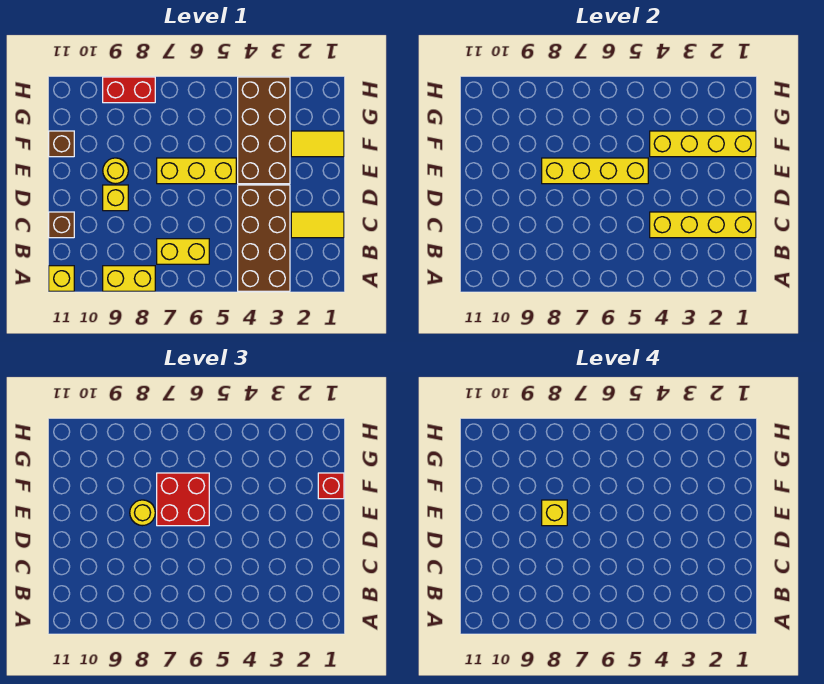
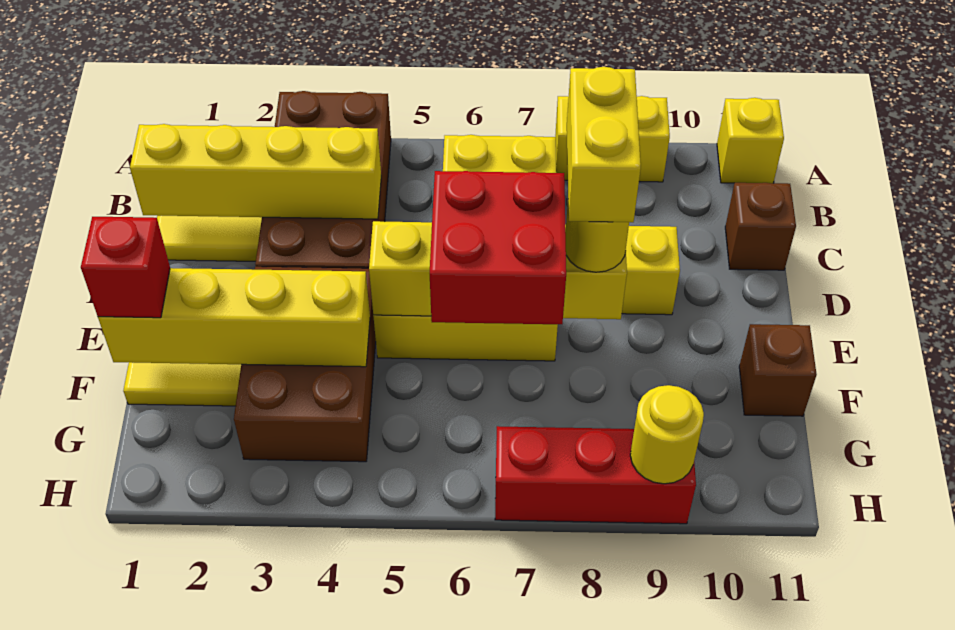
brown 2x4 brick [238,77,290,184] -> brown 2x3 brick [234,267,376,462]
yellow 1x1 brick [542,500,567,526] -> yellow 1x2 brick [567,67,641,222]
yellow 1x1 round brick [103,158,128,184] -> yellow 1x1 round brick moved to [630,385,704,484]
red 1x2 brick [103,77,155,103] -> red 1x3 brick [495,426,696,524]

